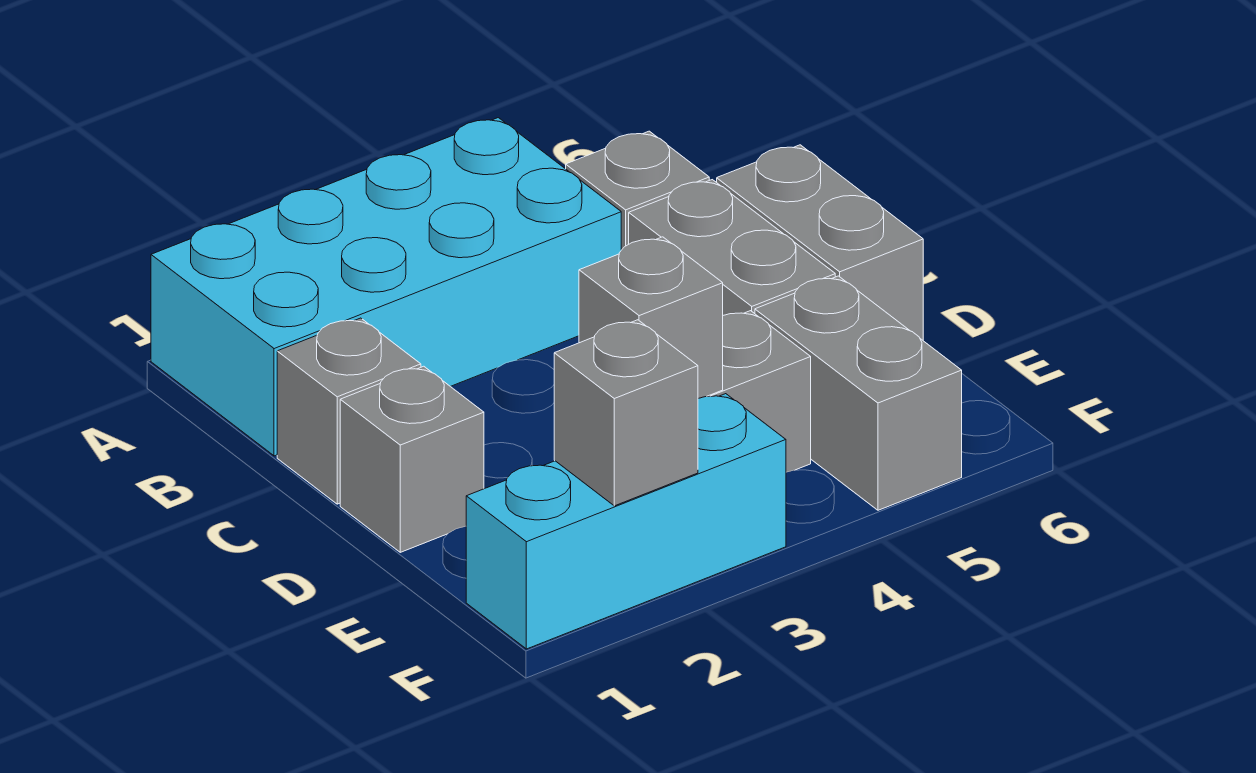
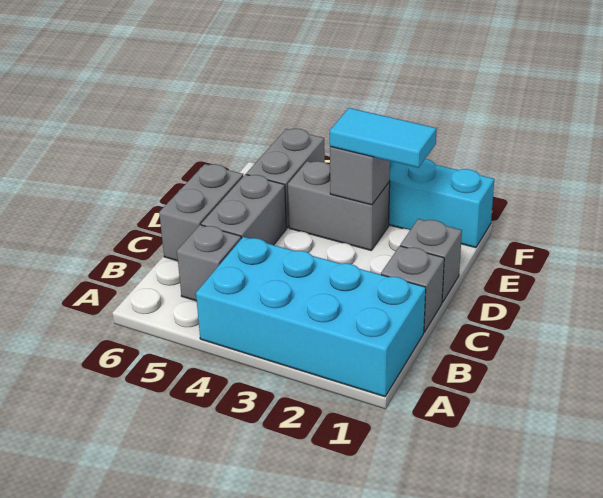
none -> cyan 1x2 tile [330,108,437,168]
grey 1x1 brick [554,320,698,506] -> none

